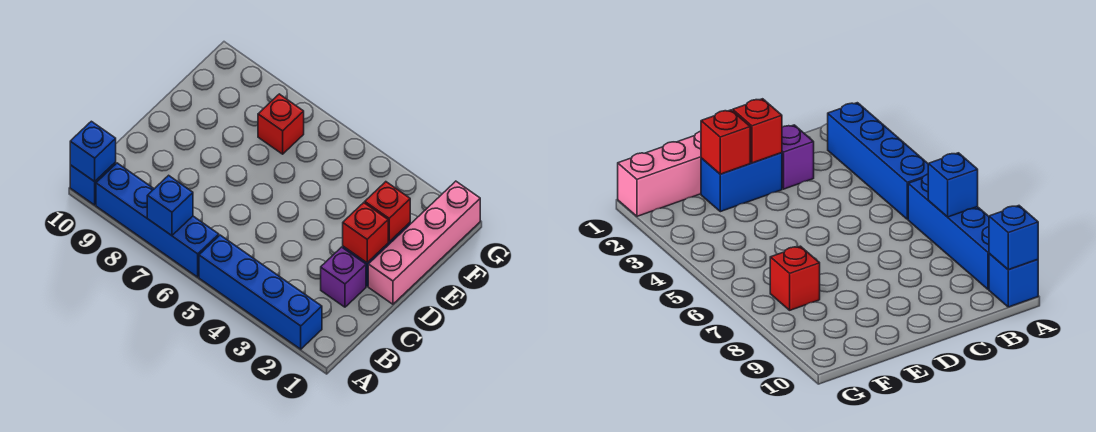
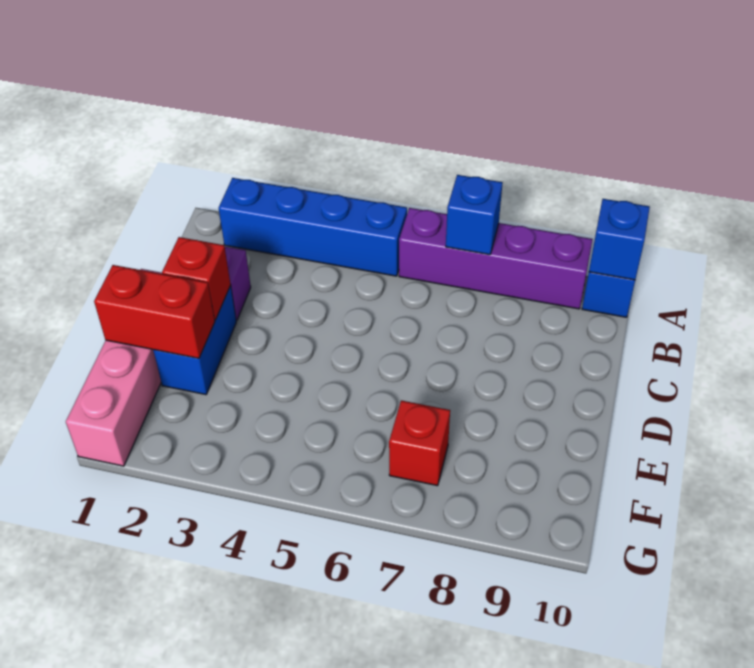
blue 1x4 brick [96,163,219,277] -> purple 1x4 brick [399,208,593,309]
red 1x1 brick [365,182,410,242] -> red 1x2 brick [94,265,215,358]

